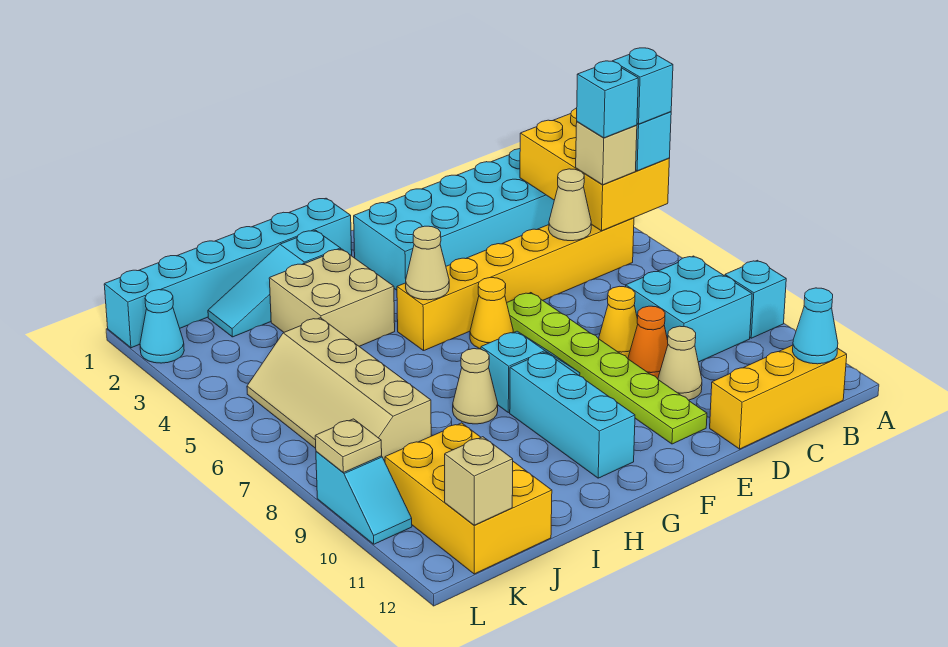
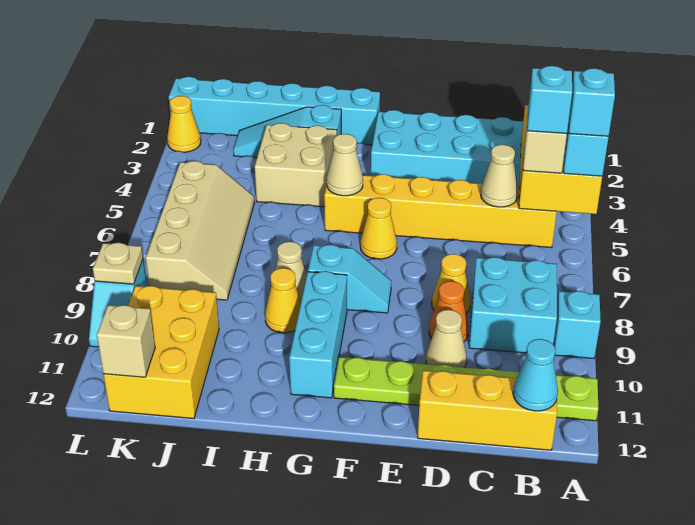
lime 1x6 plate [507,293,707,444] -> lime 1x6 plate turned to [334,357,598,421]
none -> yellow 1x1 cone [265,268,301,333]
tan 2x4 slope [247,318,431,461] -> tan 2x4 slope turned to [146,161,255,300]
cyan 1x1 cone [140,290,184,363] -> yellow 1x1 cone [167,96,201,152]

